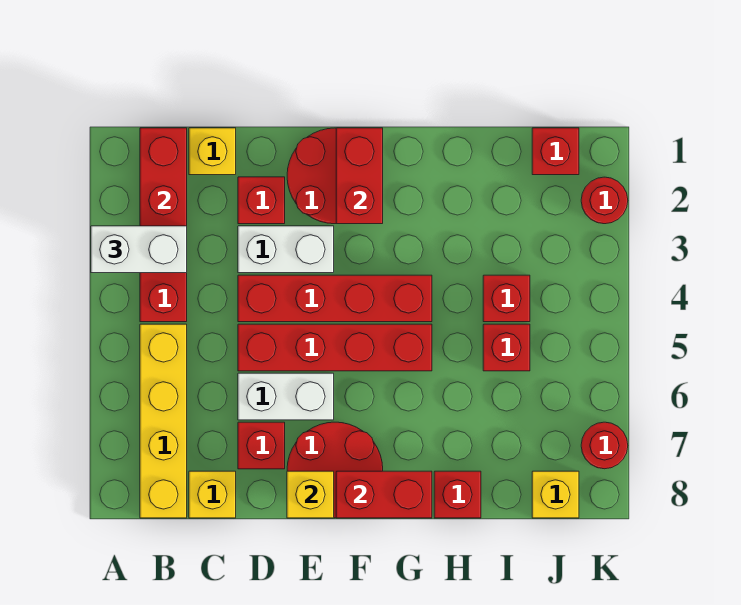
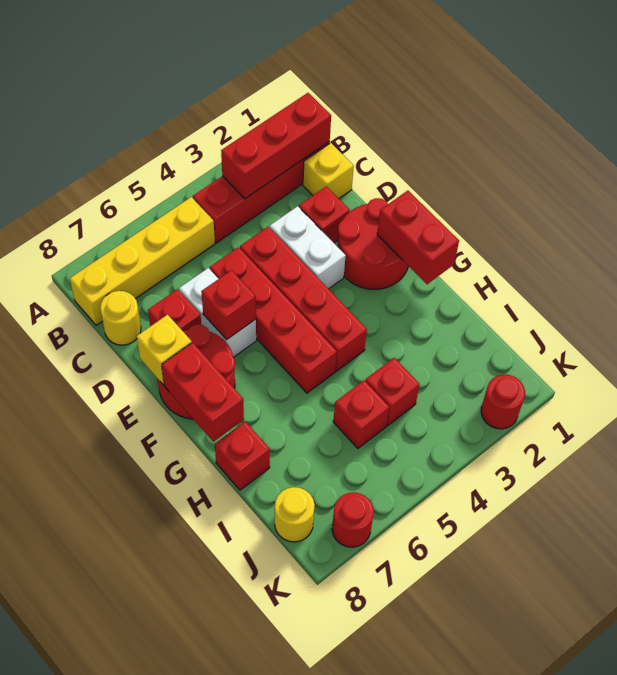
white 1x2 brick [91,226,187,273] -> none
yellow 1x1 brick [189,471,236,518] -> yellow 1x1 round brick [100,291,141,345]
red 1x2 brick [336,128,383,224] -> red 1x2 brick turned to [377,191,459,284]
red 1x1 brick [532,128,579,175] -> red 1x1 brick moved to [201,270,256,340]
yellow 1x1 brick [532,471,579,518] -> yellow 1x1 round brick [275,487,315,542]

